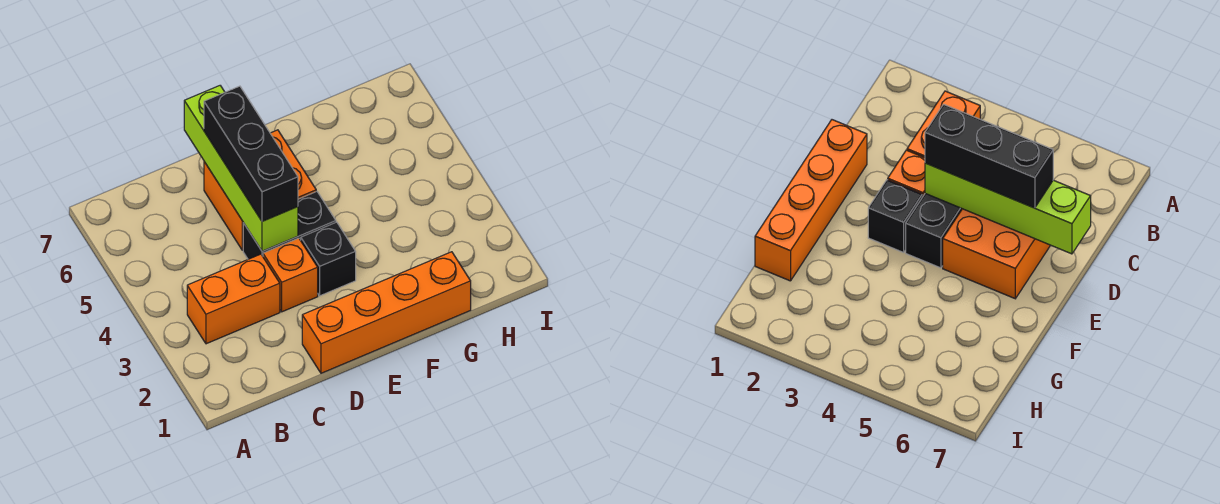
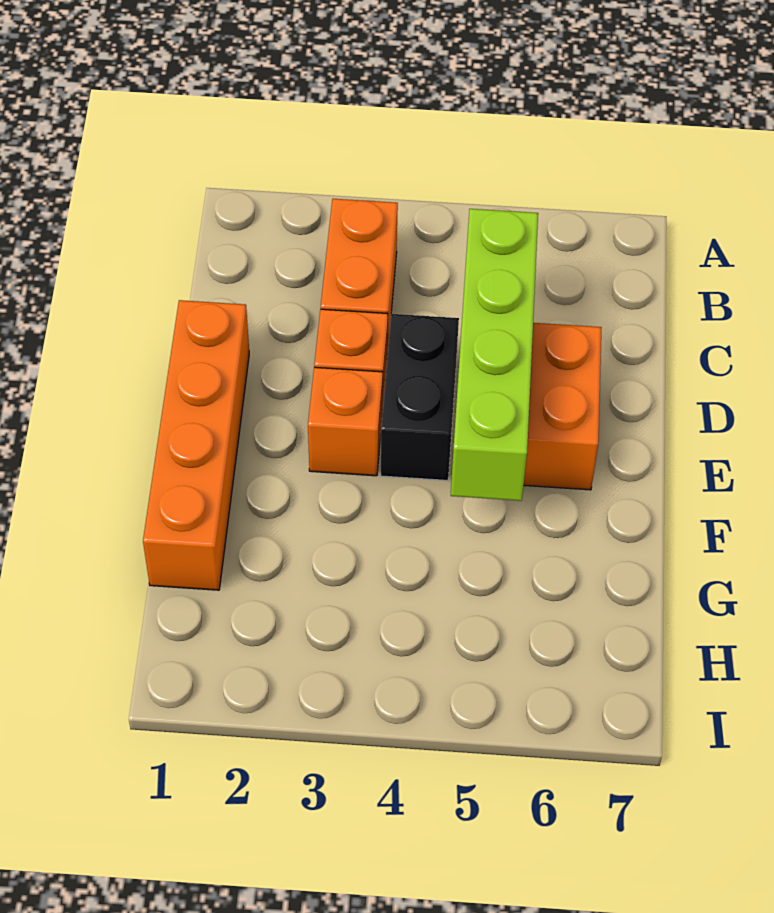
lime 1x4 brick [184,86,298,251] -> lime 1x4 brick turned to [451,209,538,501]
black 1x3 brick [204,86,298,221] -> none
black 1x1 brick [301,222,356,296] -> orange 1x1 brick [308,367,383,476]

